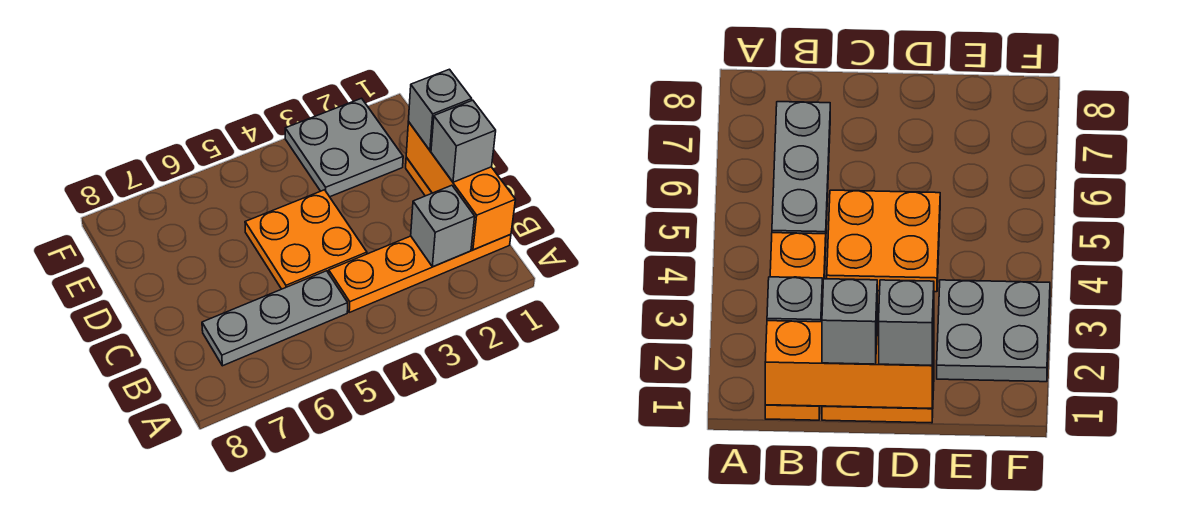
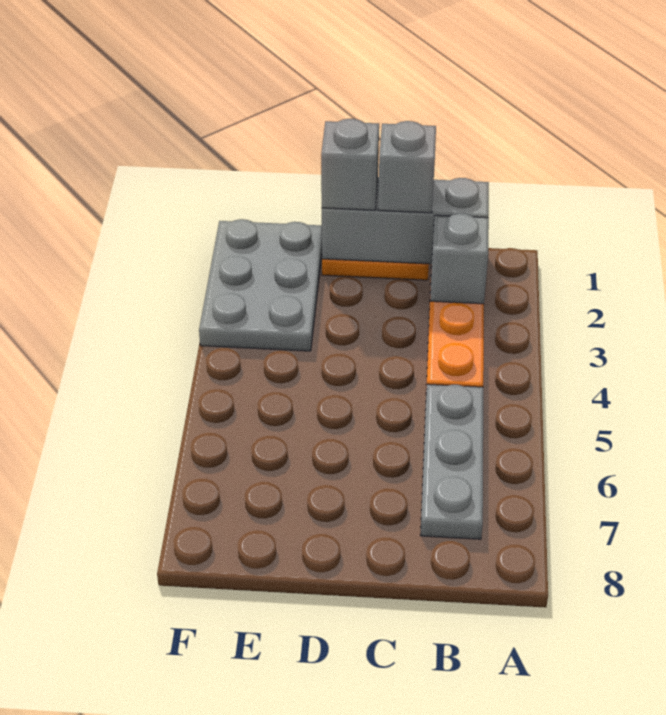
orange 1x3 brick [406,122,516,250] -> grey 1x3 brick [322,177,489,264]
orange 2x2 plate [245,190,367,289] -> none
grey 2x2 plate [285,98,403,197] -> grey 2x3 plate [199,219,322,351]

